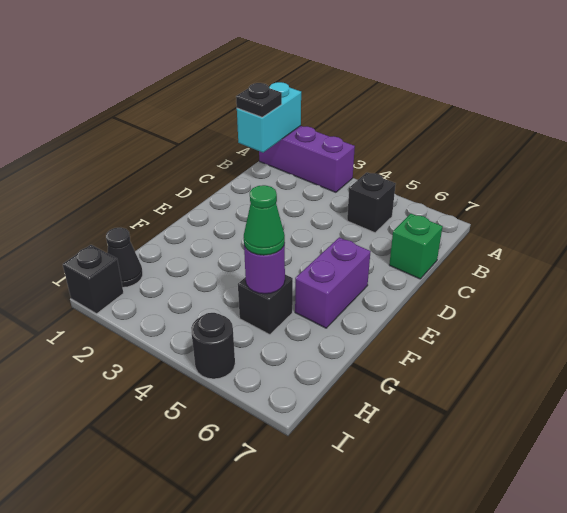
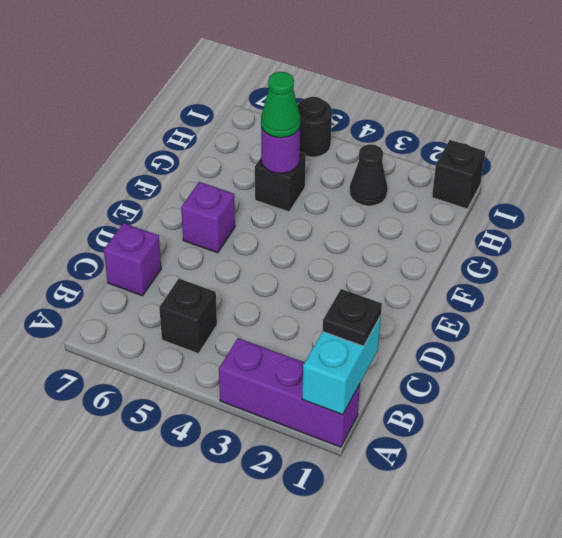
green 1x1 brick [389,214,443,279] -> purple 1x1 brick [104,223,161,296]
purple 1x2 brick [295,237,371,328] -> purple 1x1 brick [181,182,235,253]
black 1x1 cone [106,227,143,287] -> black 1x1 cone moved to [350,144,388,206]

